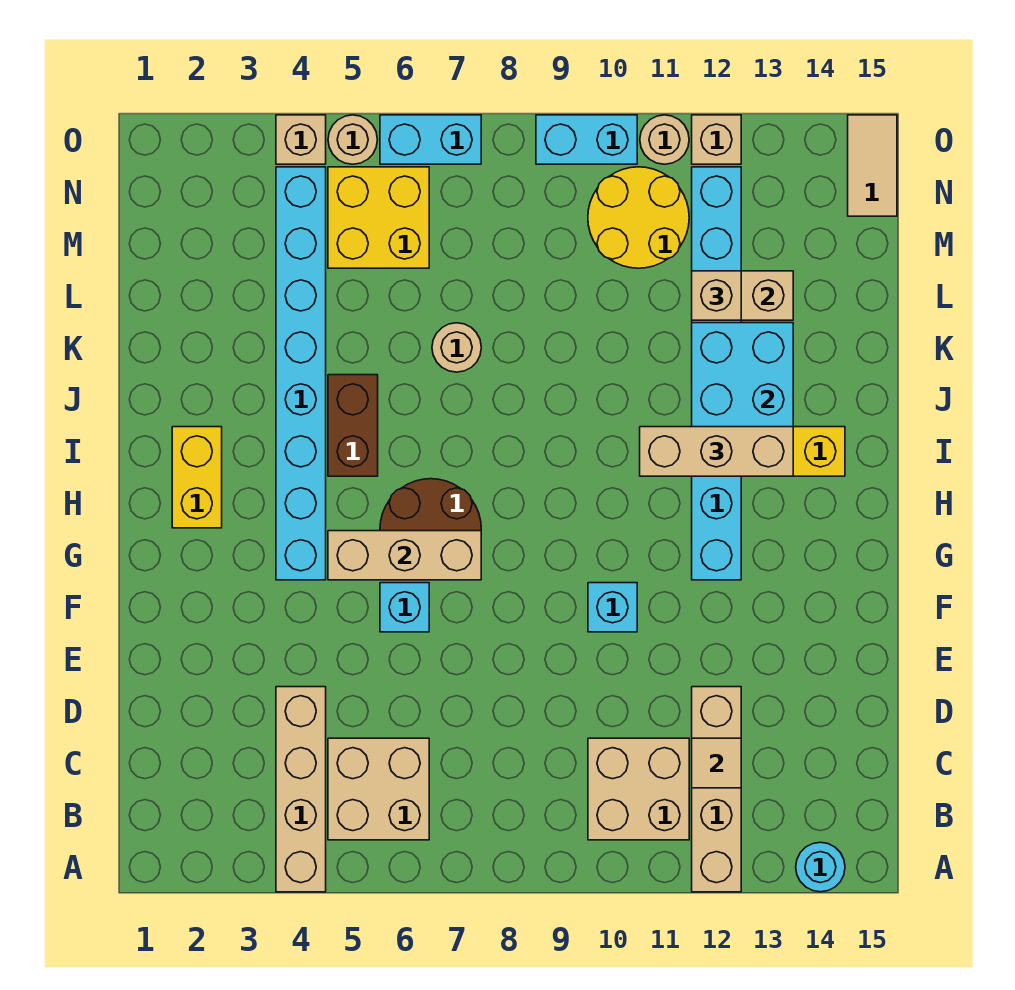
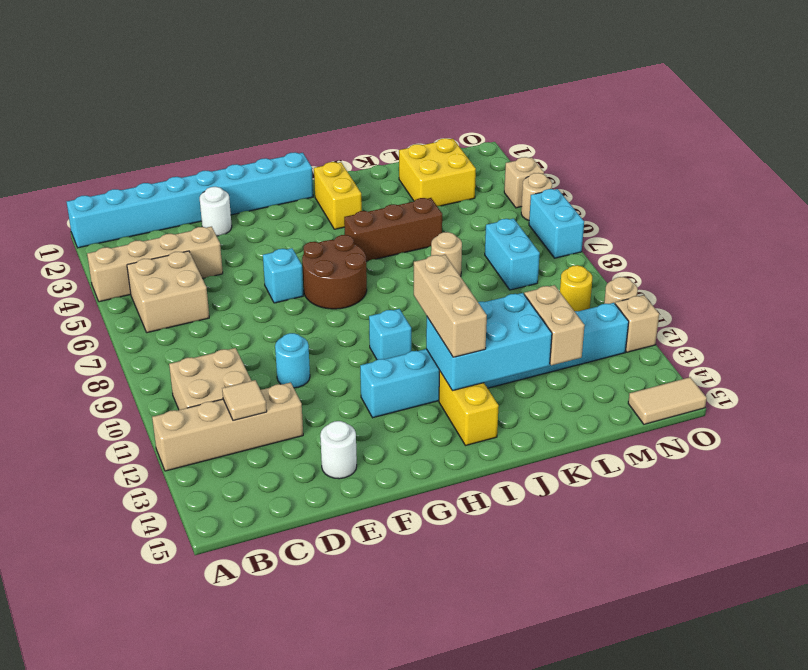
cyan 1x1 round brick [796,842,845,892] -> cyan 1x1 round brick moved to [275,333,310,388]
none -> white 1x1 round brick [200,187,232,236]
none -> white 1x1 round brick [320,421,357,479]
cyan 1x1 brick [588,583,637,632] -> cyan 1x1 brick moved to [369,309,411,360]
cyan 1x8 brick [276,167,326,580] -> cyan 1x8 brick moved to [67,152,313,248]
tan 1x3 brick [328,531,481,580] -> none
yellow 1x2 brick [172,427,222,528] -> yellow 1x2 brick turned to [314,162,362,229]
brown 1x2 brick [328,375,378,476] -> brown 1x3 brick [344,198,442,261]
tan 1x1 brick [692,271,741,320] -> none
yellow 2x2 brick [328,167,429,268] -> yellow 2x2 brick moved to [399,138,476,206]
yellow 2x2 round brick [588,167,689,268] -> yellow 1x1 round brick [560,265,592,311]
cyan 1x2 brick [536,115,637,164] -> cyan 1x2 brick moved to [485,218,540,290]

